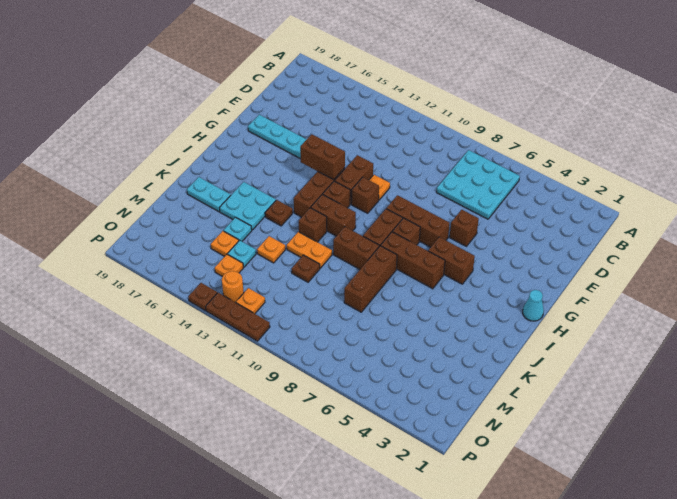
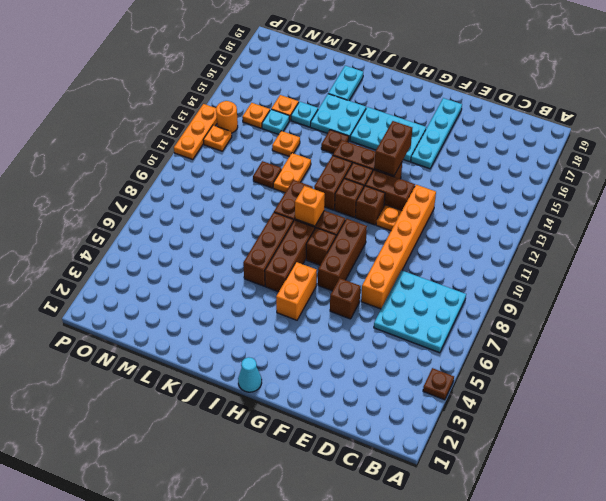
none -> orange 1x6 brick [361,185,436,309]
none -> cyan 2x3 plate [350,107,426,162]
brown 1x2 brick [428,237,475,284] -> orange 1x2 brick [276,262,317,320]
none -> orange 1x1 brick [295,186,325,226]
brown 1x3 brick [344,246,397,312] -> brown 1x3 brick turned to [243,212,294,286]
brown 1x1 brick [299,208,327,242] -> brown 1x1 brick moved to [335,179,364,217]
brown 1x3 plate [206,293,270,341] -> orange 1x3 plate [174,104,217,160]
brown 1x1 plate [188,283,217,310] -> brown 1x1 plate moved to [423,368,454,400]

